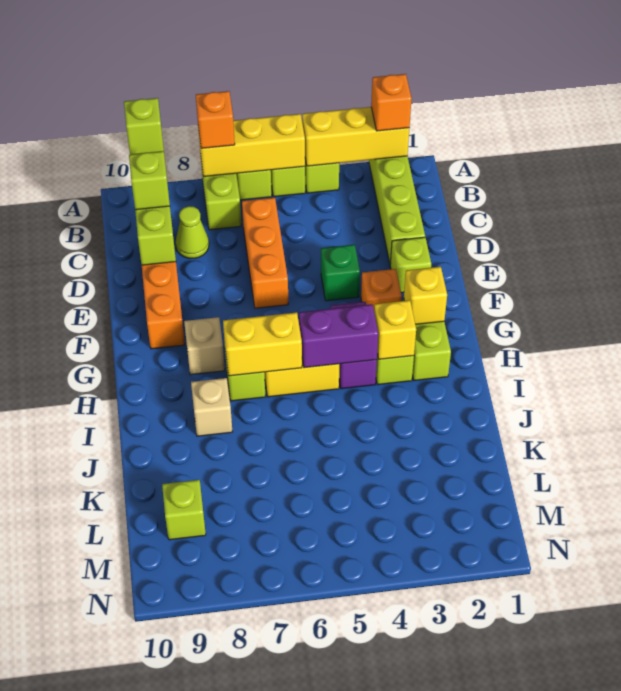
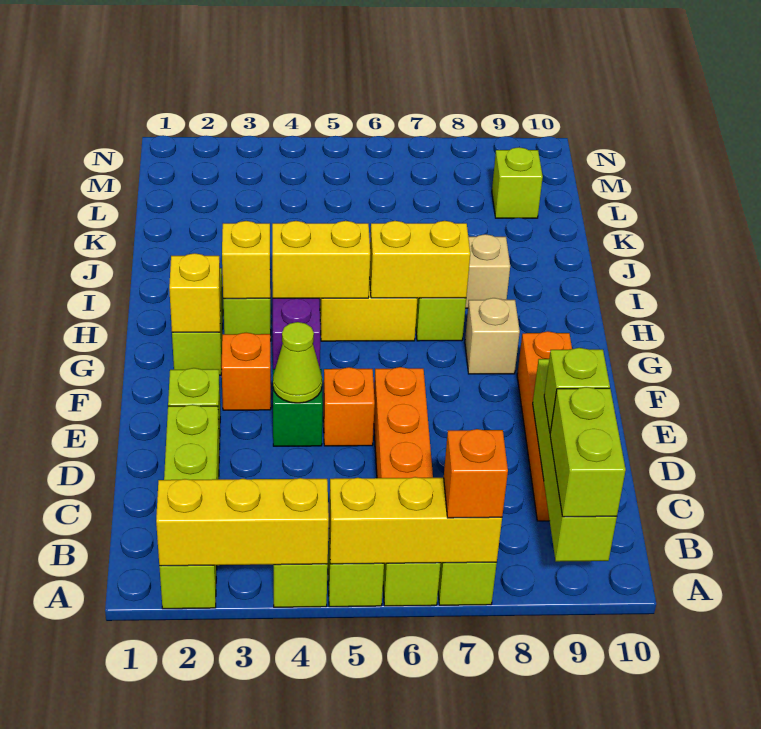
orange 1x1 brick [371,74,412,131] -> orange 1x1 brick moved to [323,367,375,446]
lime 1x1 brick [124,98,164,155] -> lime 1x2 brick [550,387,626,517]
lime 1x1 cone [176,206,209,258] -> lime 1x1 cone moved to [273,322,322,403]
purple 1x2 brick [299,304,378,368] -> yellow 1x2 brick [272,221,370,298]

